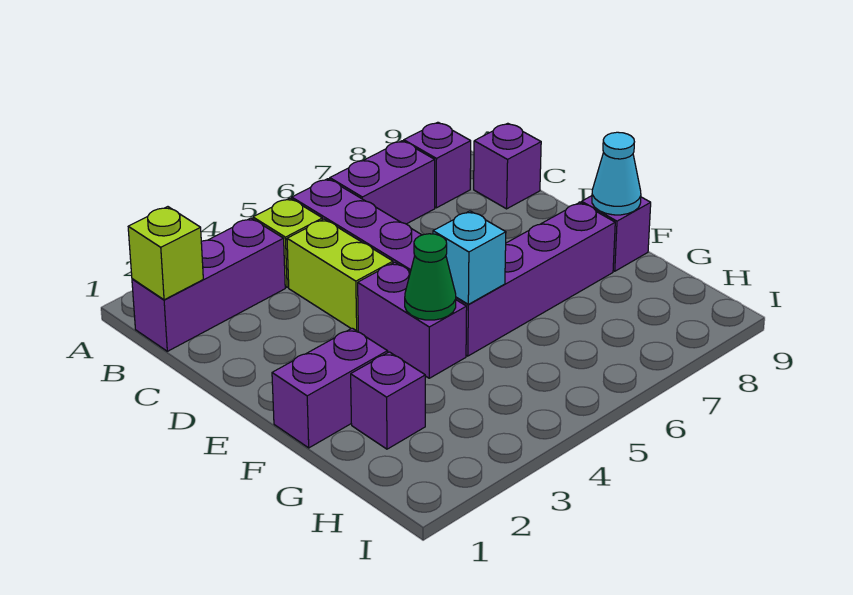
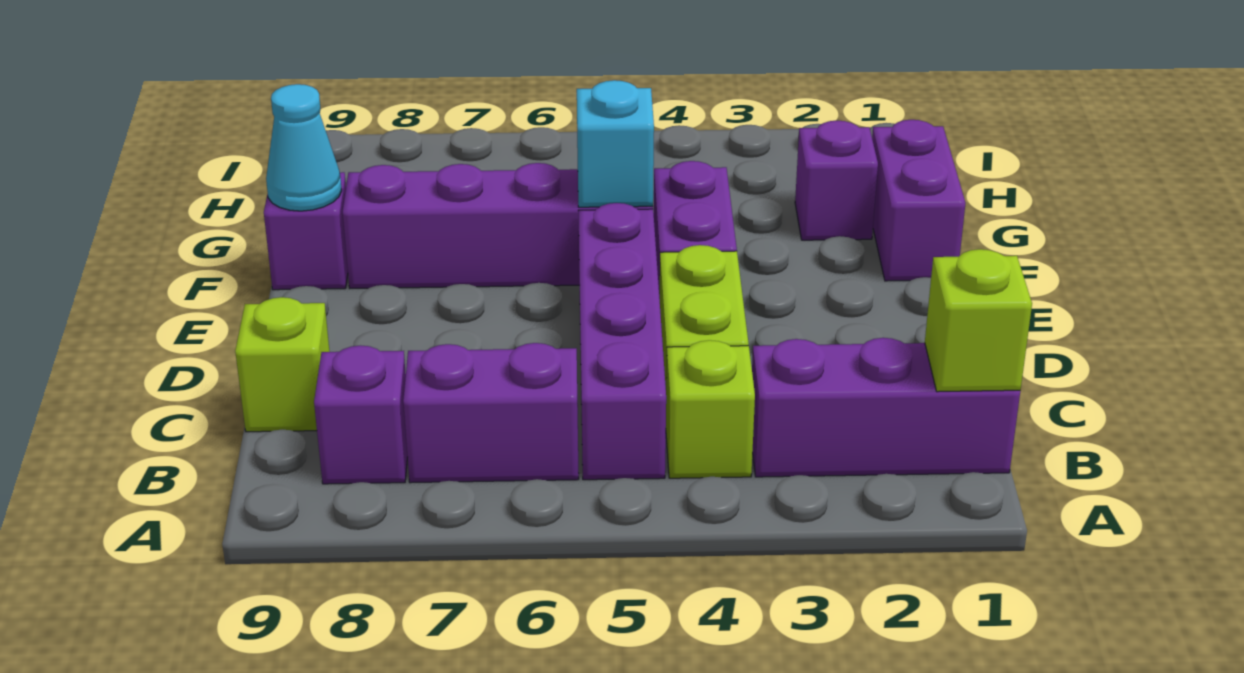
purple 1x1 brick [474,123,541,209] -> lime 1x1 brick [235,297,330,432]
purple 1x2 brick [272,328,388,448] -> purple 1x2 brick turned to [872,120,965,281]
green 1x1 cone [405,234,456,320] -> none

